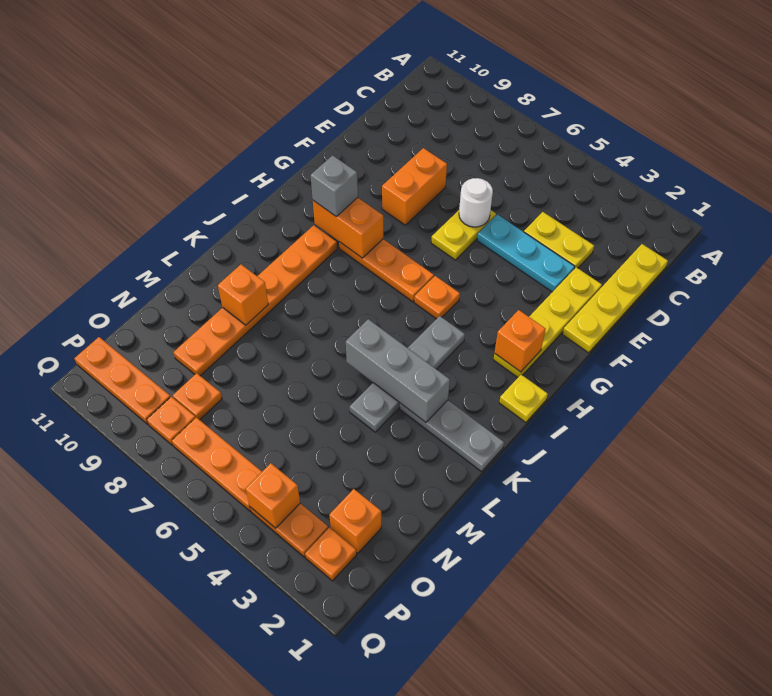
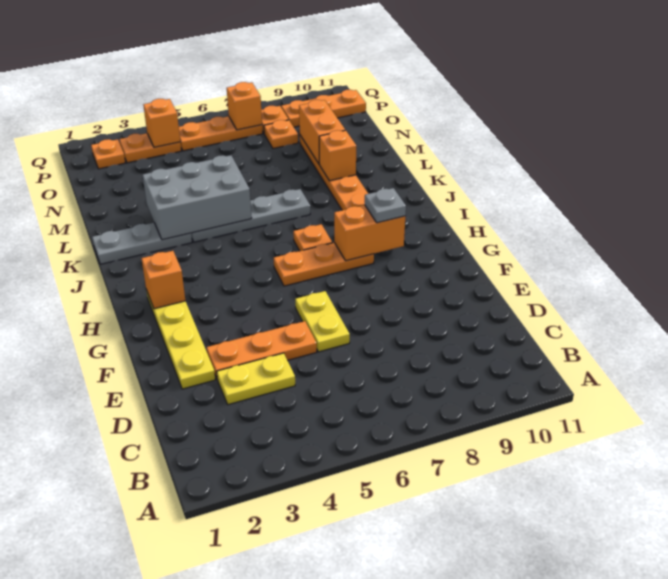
yellow 1x4 plate [563,244,668,353] -> none
cyan 1x3 plate [477,215,575,292] -> orange 1x3 plate [207,321,317,378]
white 1x1 round brick [459,178,493,227] -> none
orange 1x2 brick [382,148,447,225] -> orange 1x2 brick moved to [299,100,345,164]
orange 1x1 plate [414,276,460,319] -> orange 1x1 plate moved to [293,224,332,251]
grey 1x1 brick [311,155,358,217] -> grey 1x1 plate [365,188,406,223]
yellow 1x1 plate [499,375,548,422] -> none
grey 1x4 plate [350,316,465,432] -> grey 1x4 plate turned to [191,189,310,242]
grey 1x3 brick [346,319,450,422] -> grey 2x3 brick [143,155,252,240]
orange 1x1 brick [329,489,381,553] -> orange 1x1 brick moved to [227,82,262,130]

